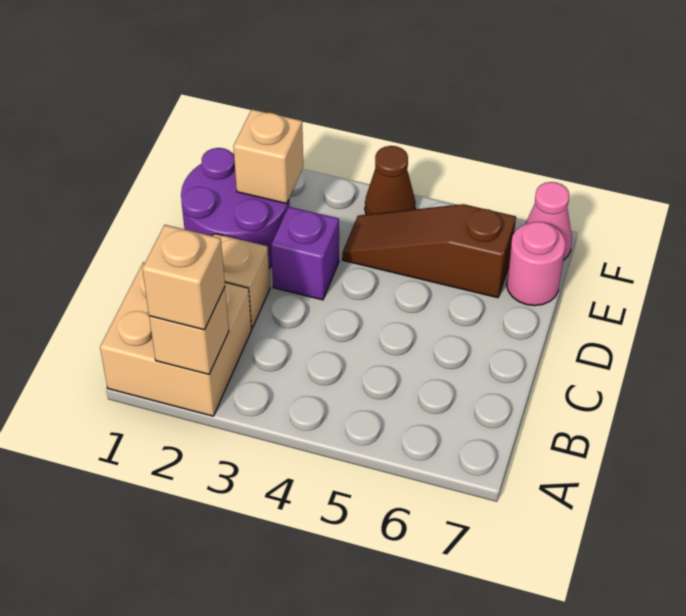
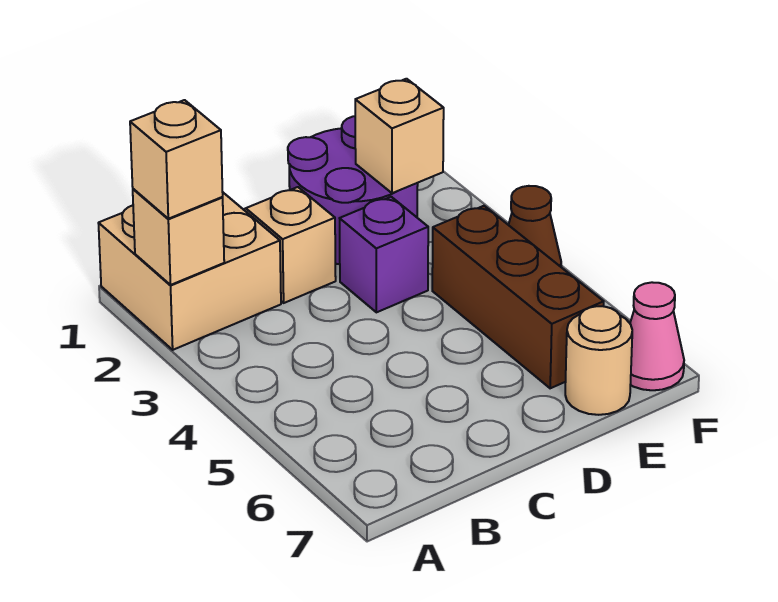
brown 1x3 slope [342,204,516,298] -> brown 1x3 brick [432,206,604,388]
pink 1x1 round brick [507,222,566,306] -> tan 1x1 round brick [565,306,632,415]

